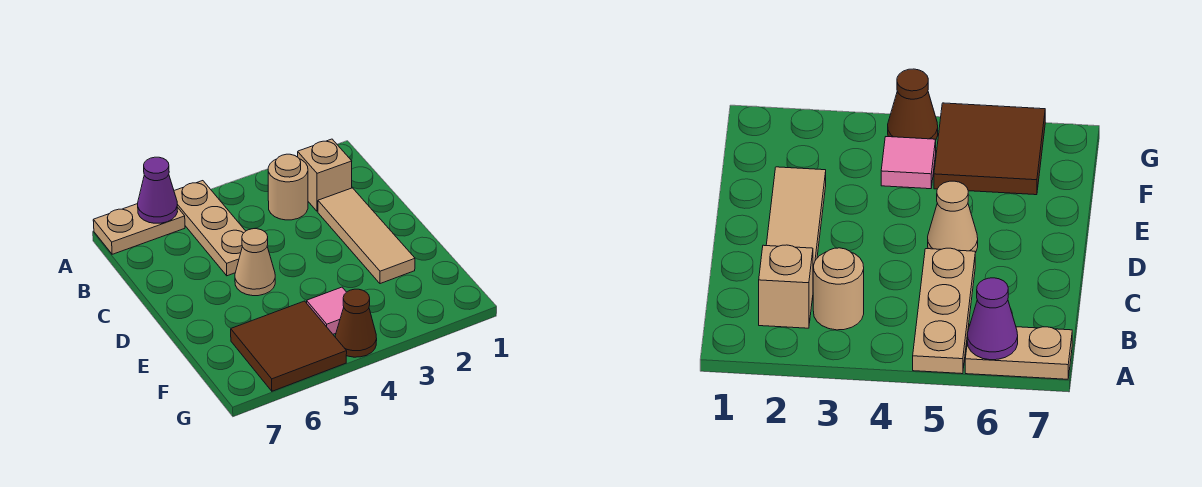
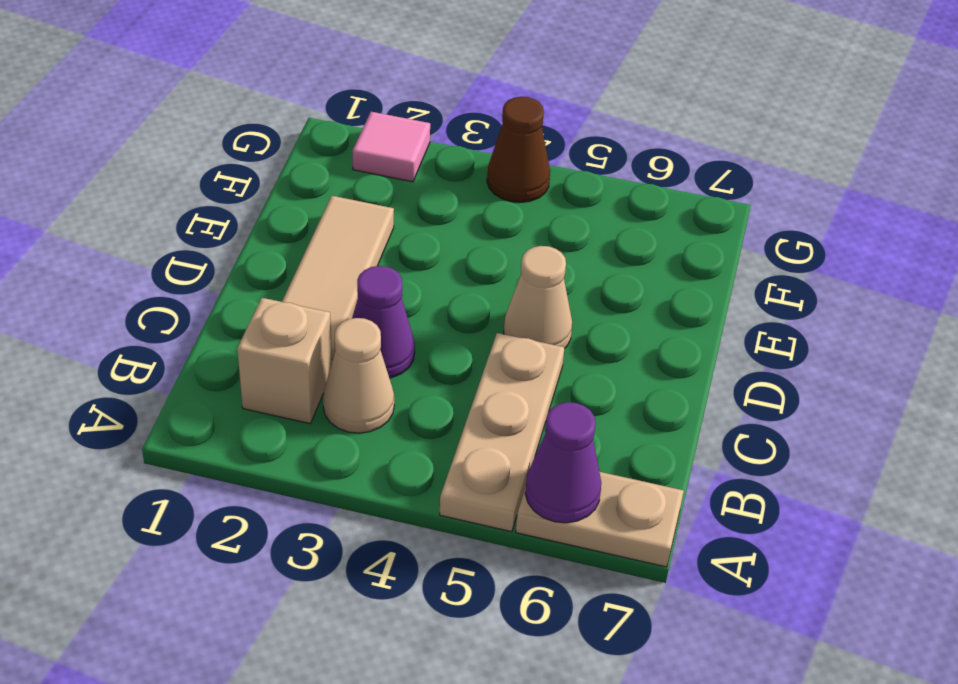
tan 1x1 round brick [268,154,308,220] -> tan 1x1 cone [323,318,394,433]
none -> purple 1x1 cone [352,266,415,378]
pink 1x1 tile [307,287,346,334] -> pink 1x1 tile moved to [353,112,430,182]
brown 2x2 tile [231,301,347,391] -> none

